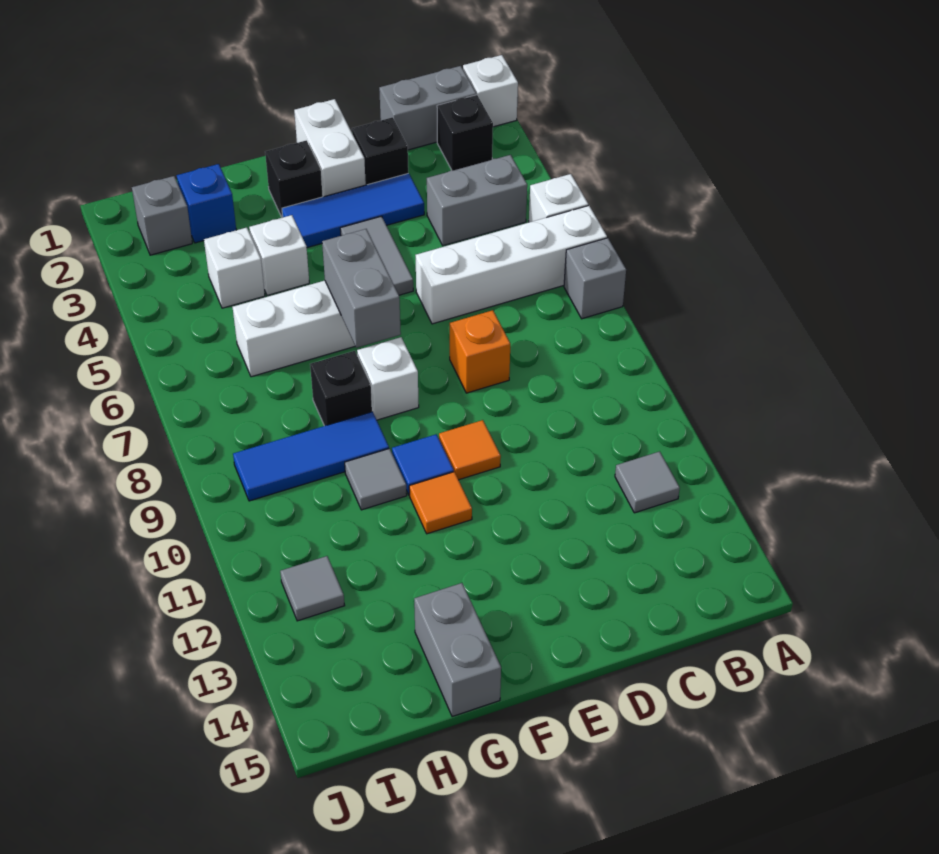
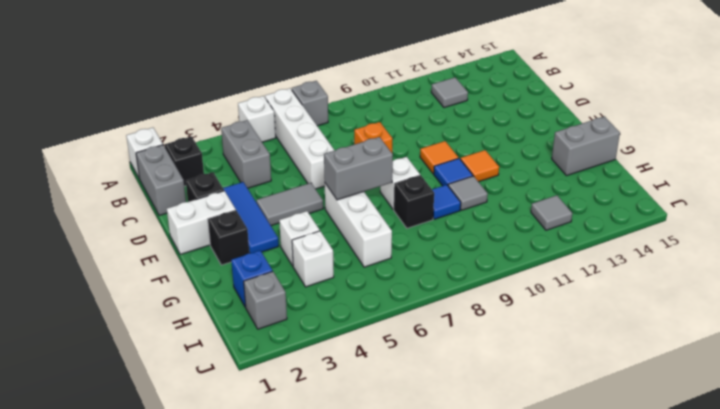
blue 1x3 tile [233,412,389,501] -> blue 1x1 tile [432,185,461,219]

